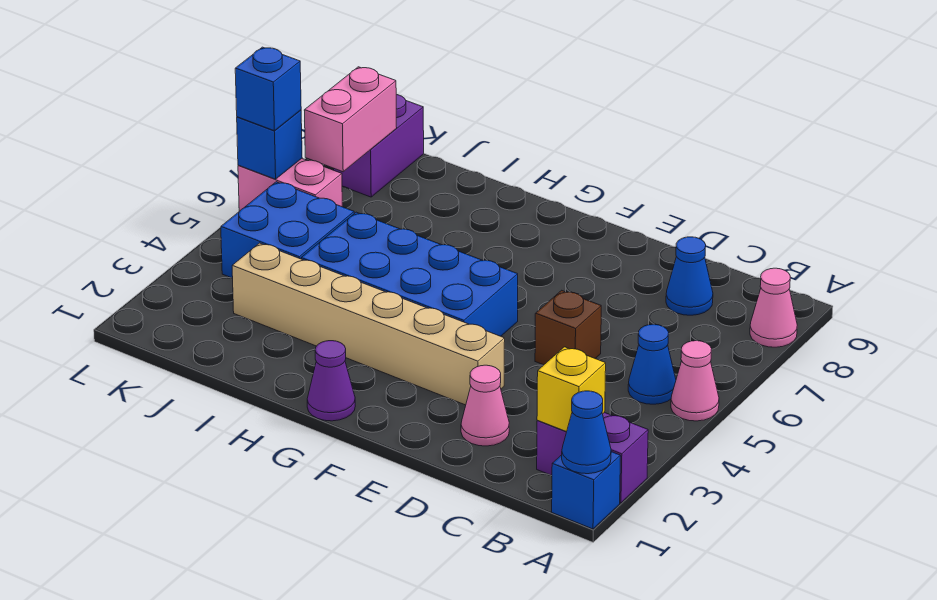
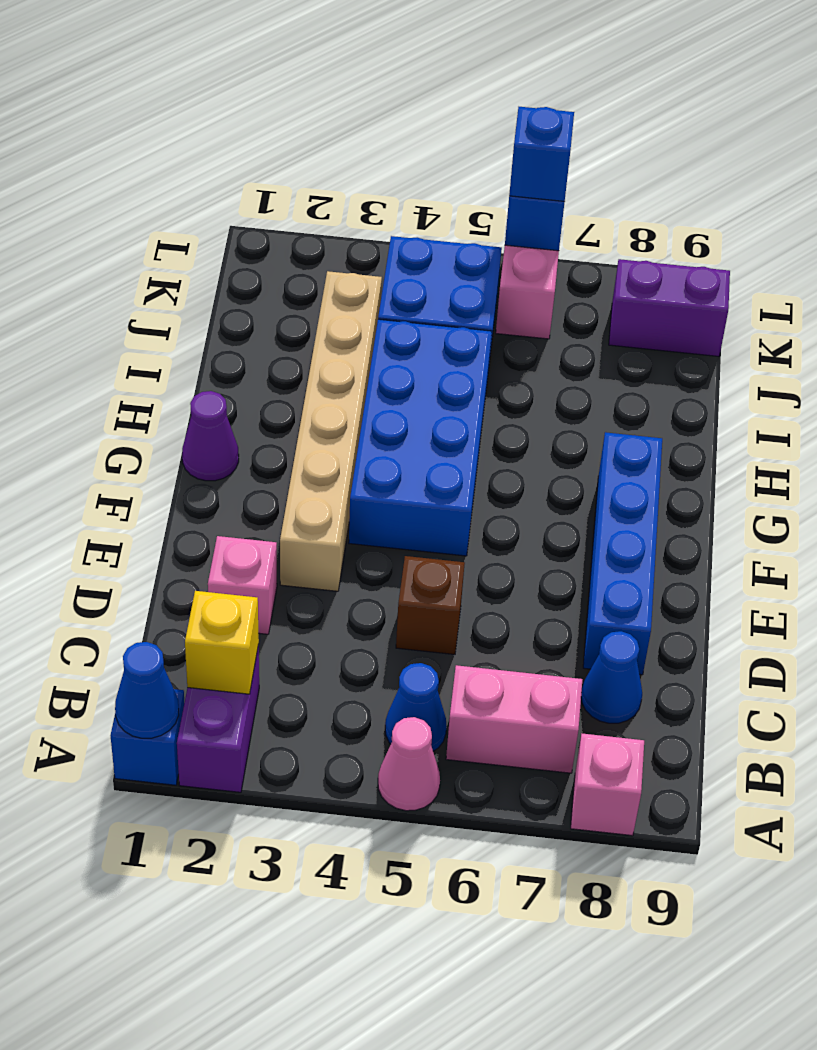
pink 1x1 cone [750,268,797,347] -> pink 1x1 brick [571,734,644,836]
pink 1x1 cone [461,365,509,446] -> pink 1x1 brick [208,536,277,634]
none -> blue 1x4 brick [583,432,662,675]
pink 1x2 brick [304,67,397,172] -> pink 1x2 brick moved to [446,665,582,773]

